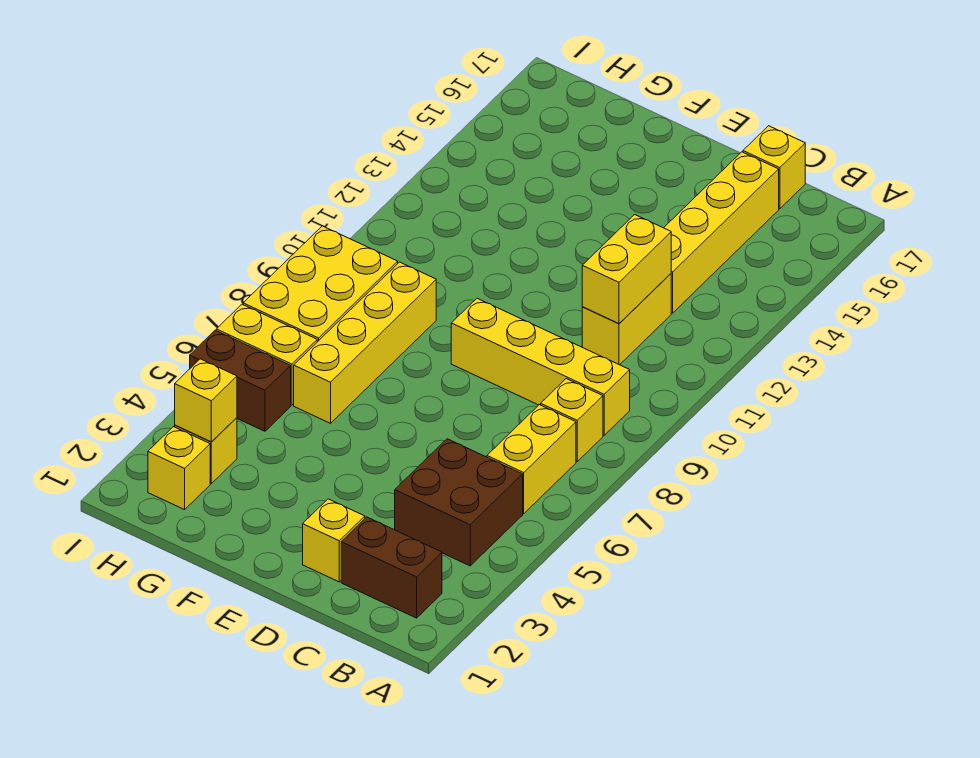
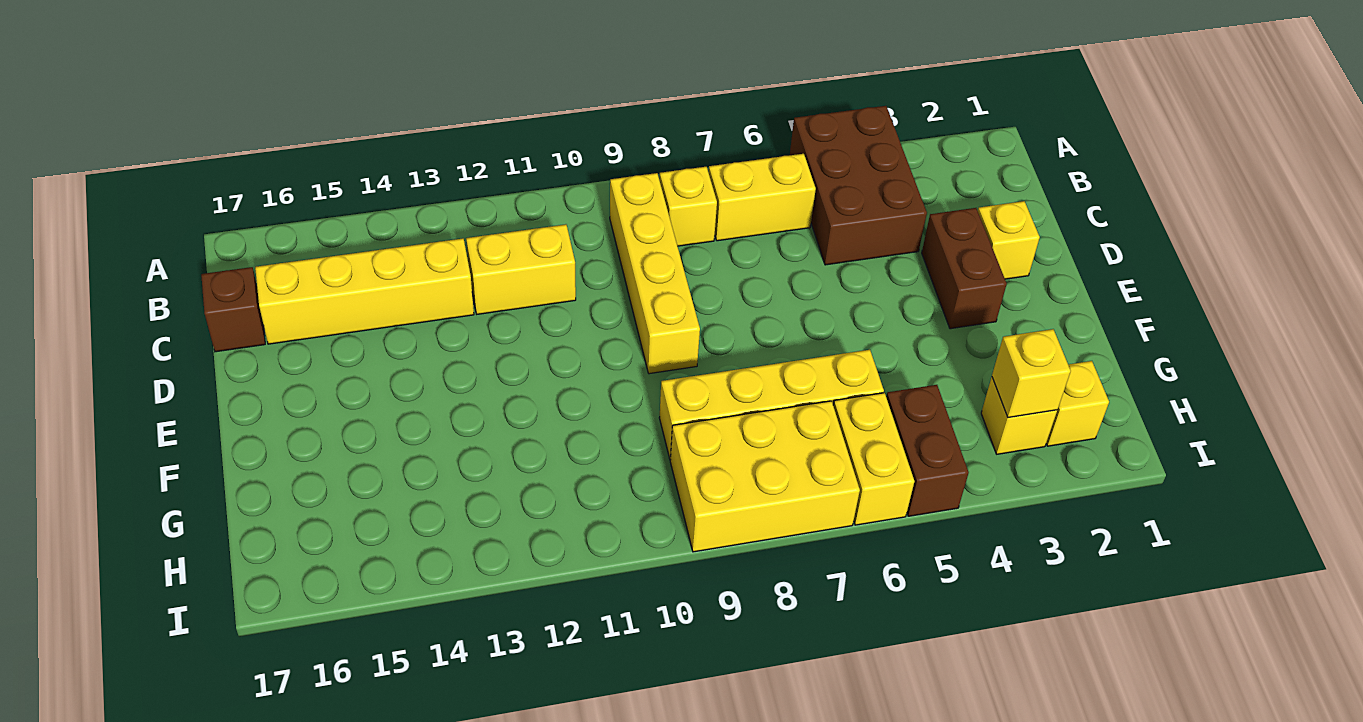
brown 1x2 brick [341,517,442,618] -> brown 1x2 brick moved to [922,208,1007,329]
brown 2x2 brick [395,439,523,566] -> brown 2x3 brick [790,106,927,265]
yellow 1x2 brick [582,215,671,323] -> none
yellow 1x1 brick [743,126,805,209] -> brown 1x1 brick [201,267,265,352]

